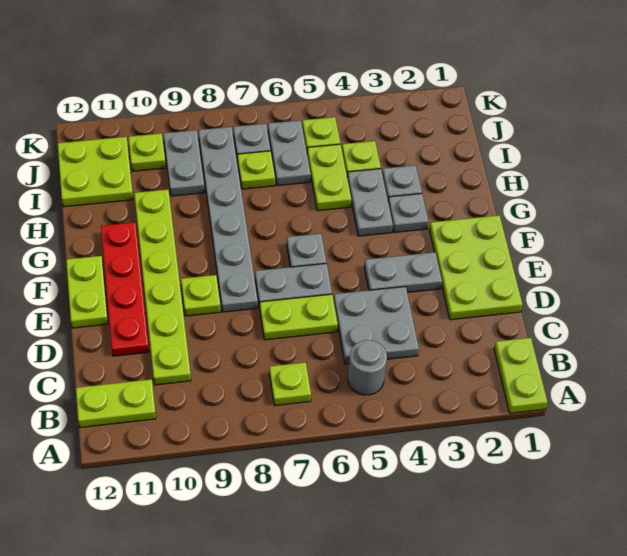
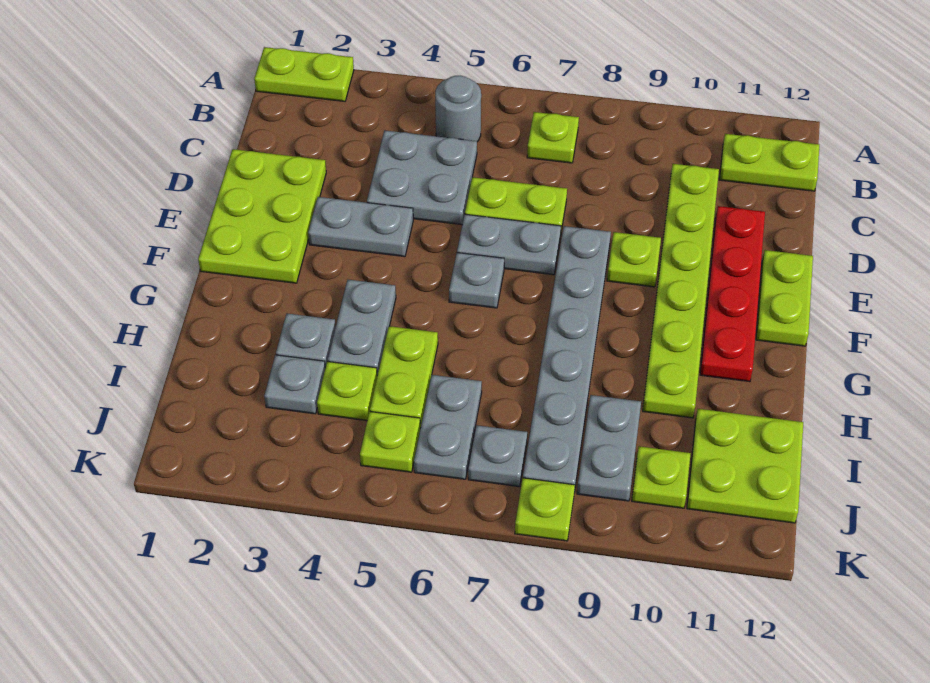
lime 1x2 plate [494,338,548,413] -> lime 1x2 plate turned to [254,47,354,101]
grey 1x1 plate [388,194,429,233] -> grey 1x1 plate moved to [264,355,325,414]
lime 1x1 plate [238,151,275,189] -> lime 1x1 plate moved to [515,478,575,541]

